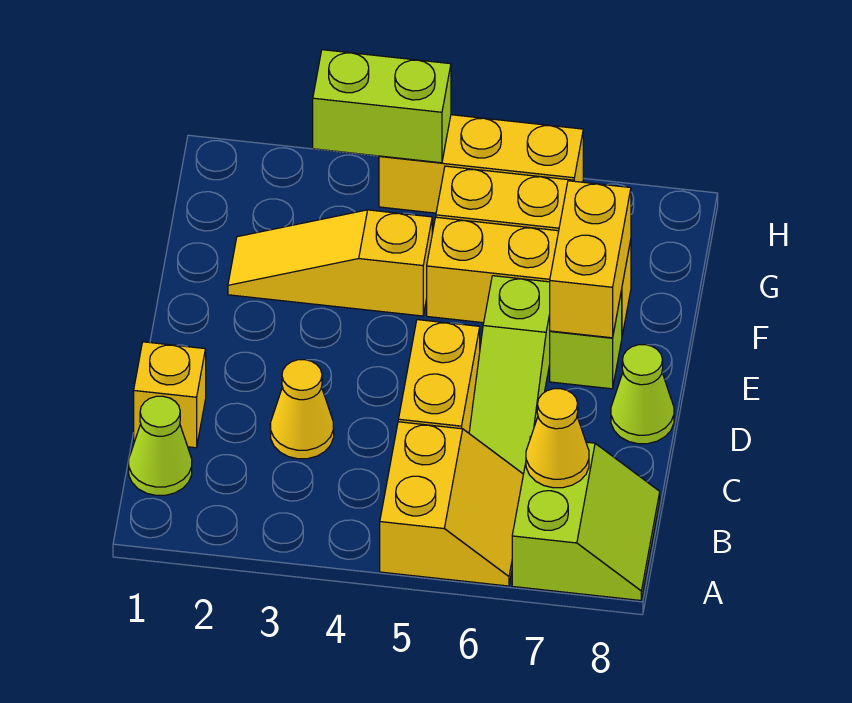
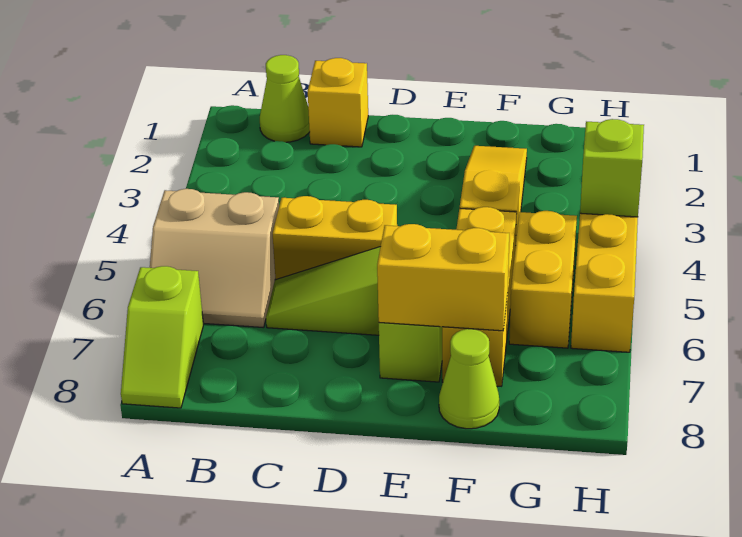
yellow 2x2 slope [380,422,523,586] -> tan 2x2 slope [150,189,279,328]
lime 2x2 slope [512,437,660,600] -> lime 1x2 slope [121,266,203,408]
yellow 1x1 cone [526,389,589,488] -> none
yellow 1x1 cone [270,360,334,459] -> none
lime 1x1 cone [611,345,674,444] -> lime 1x1 cone moved to [439,329,499,429]
lime 1x2 brick [313,50,451,163] -> lime 1x1 brick [580,119,644,217]

